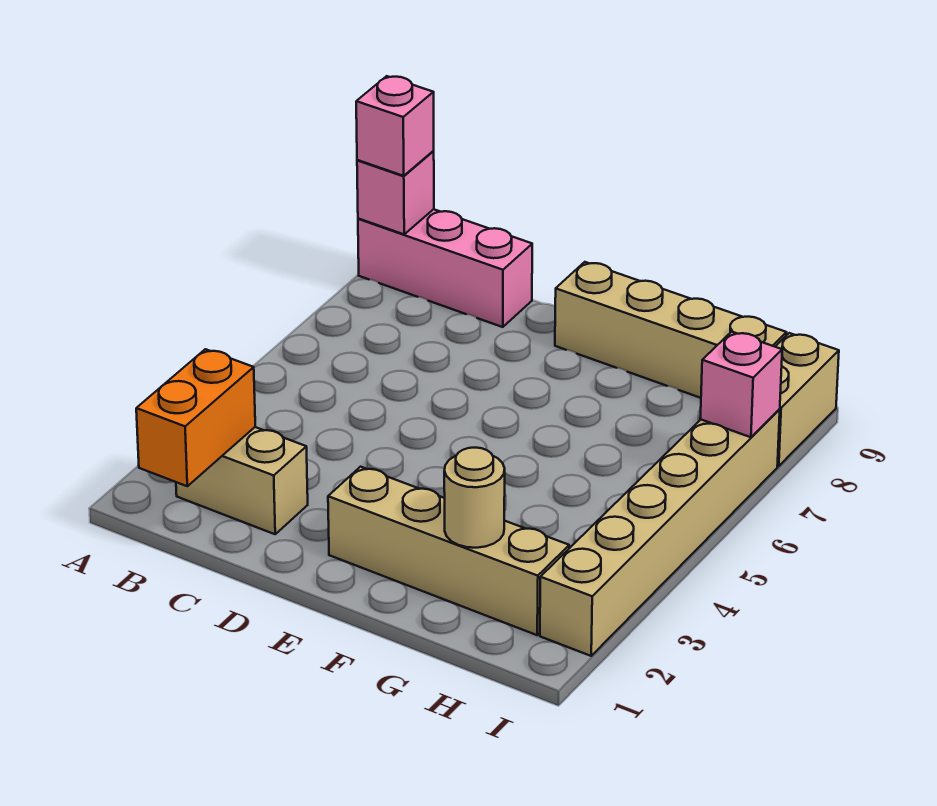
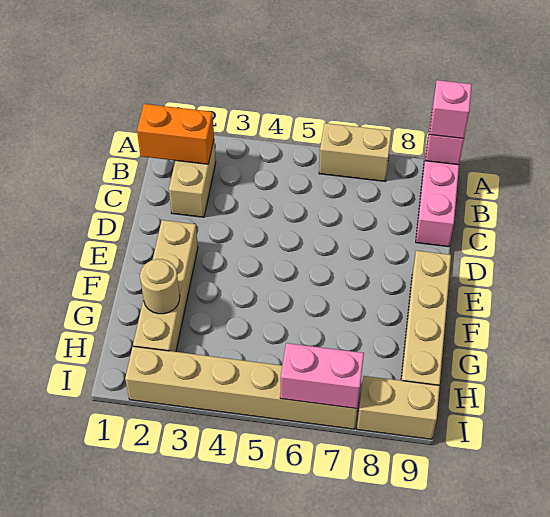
none -> tan 1x2 brick [319,123,392,181]
pink 1x1 brick [700,332,782,437] -> pink 1x2 brick [280,343,364,409]

